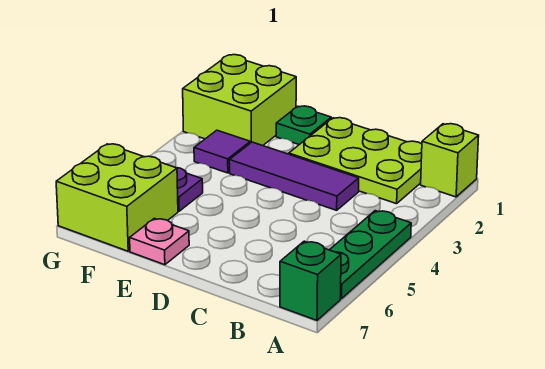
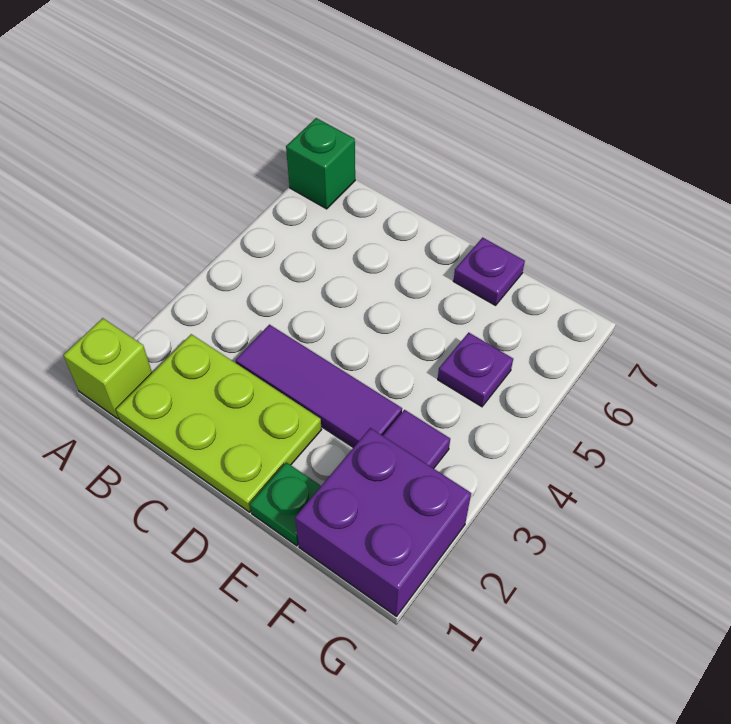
green 1x3 plate [330,211,411,299] -> none
pink 1x1 plate [130,218,189,265] -> purple 1x1 plate [454,238,525,305]
lime 2x2 brick [183,55,296,146] -> purple 2x2 brick [295,428,471,616]
lime 2x2 brick [56,144,178,251] -> none

